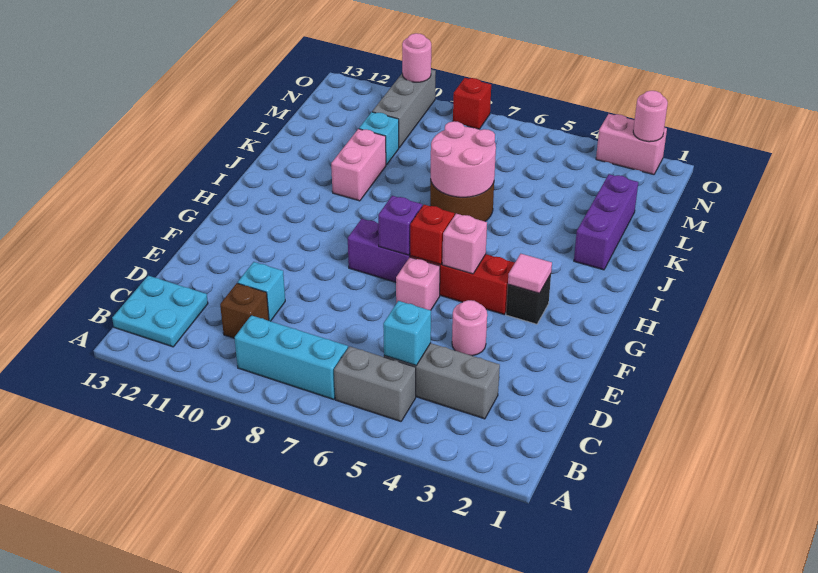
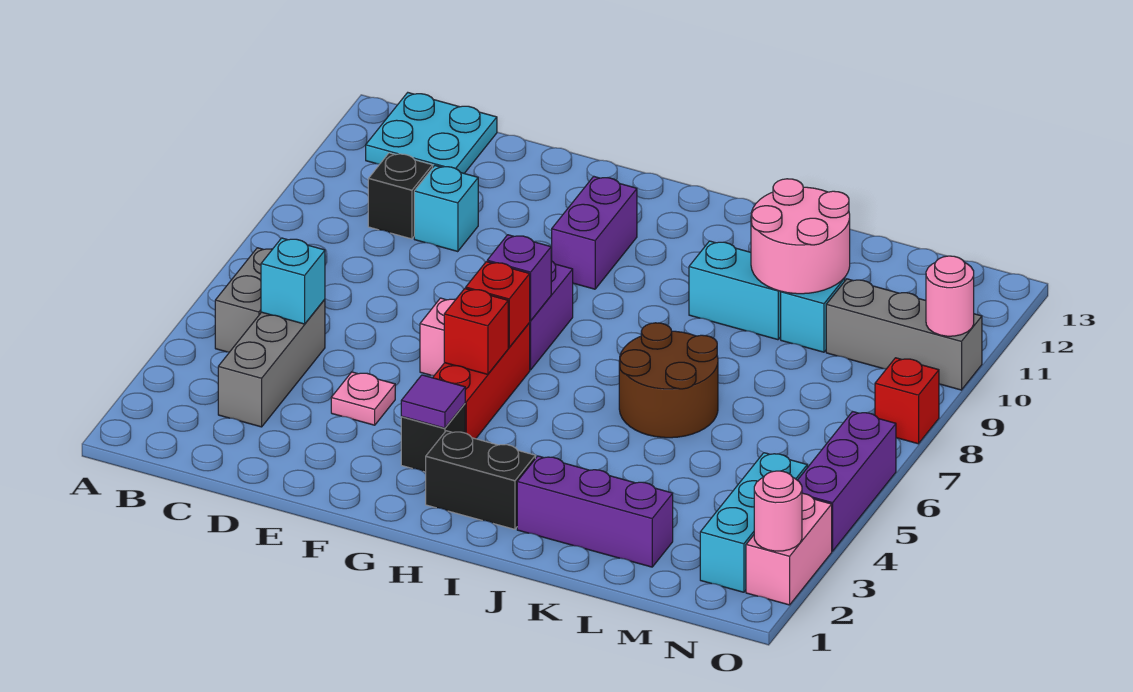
cyan 1x3 brick [234,315,348,399] -> cyan 1x3 brick moved to [700,453,807,592]
brown 1x1 brick [220,283,269,338] -> black 1x1 brick [368,153,433,239]
pink 1x1 round brick [452,300,487,356] -> pink 1x1 plate [331,372,395,425]
pink 1x1 tile [508,254,552,293] -> purple 1x1 tile [401,375,465,428]
pink 1x1 brick [442,214,487,274] -> red 1x1 brick [444,288,508,374]
none -> purple 1x2 brick [551,176,637,289]
none -> black 1x2 brick [426,431,535,529]
pink 2x2 round brick [431,121,496,197] -> pink 2x2 round brick moved to [751,179,850,294]
pink 1x2 brick [331,129,386,201] -> cyan 1x2 brick [689,241,781,340]
none -> purple 1x3 brick [798,411,896,551]

